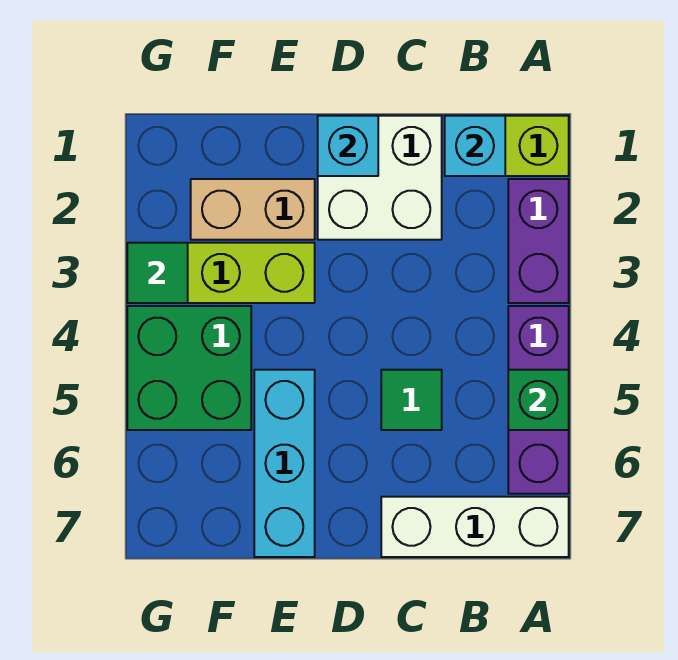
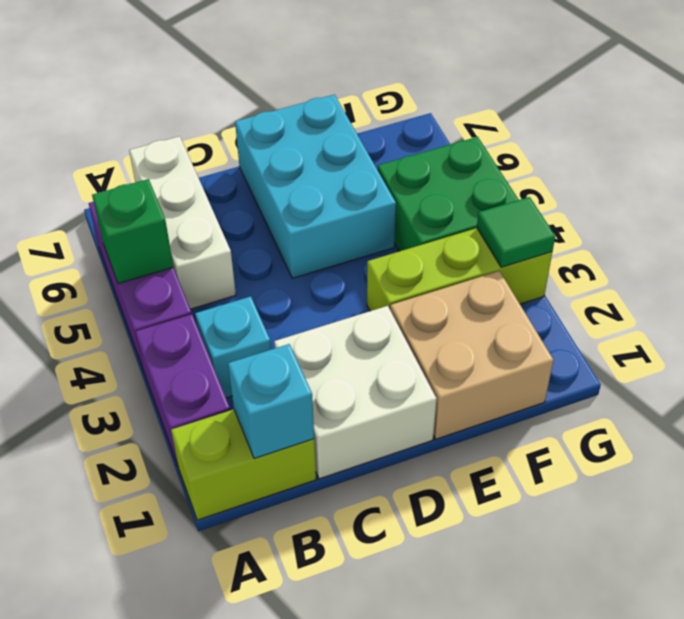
white 1x3 brick [381,497,569,557] -> white 1x3 brick turned to [129,136,236,309]
green 1x1 tile [381,370,442,430] -> none
cyan 1x1 brick [318,116,378,176] -> cyan 1x1 brick moved to [195,296,271,398]
tan 1x2 brick [191,179,315,240] -> tan 2x2 brick [390,271,553,439]
cyan 1x3 brick [254,370,315,557] -> cyan 2x3 brick [235,94,396,278]

